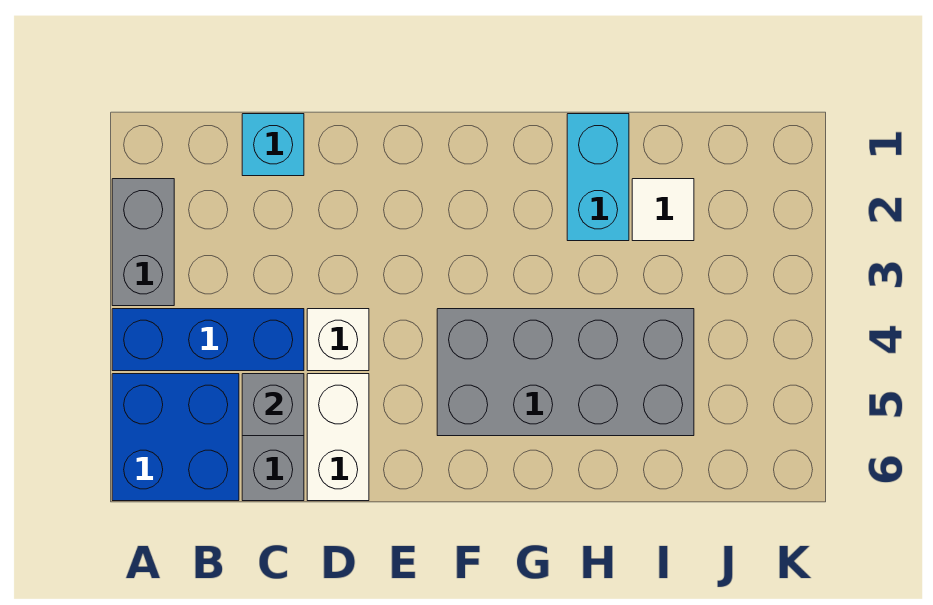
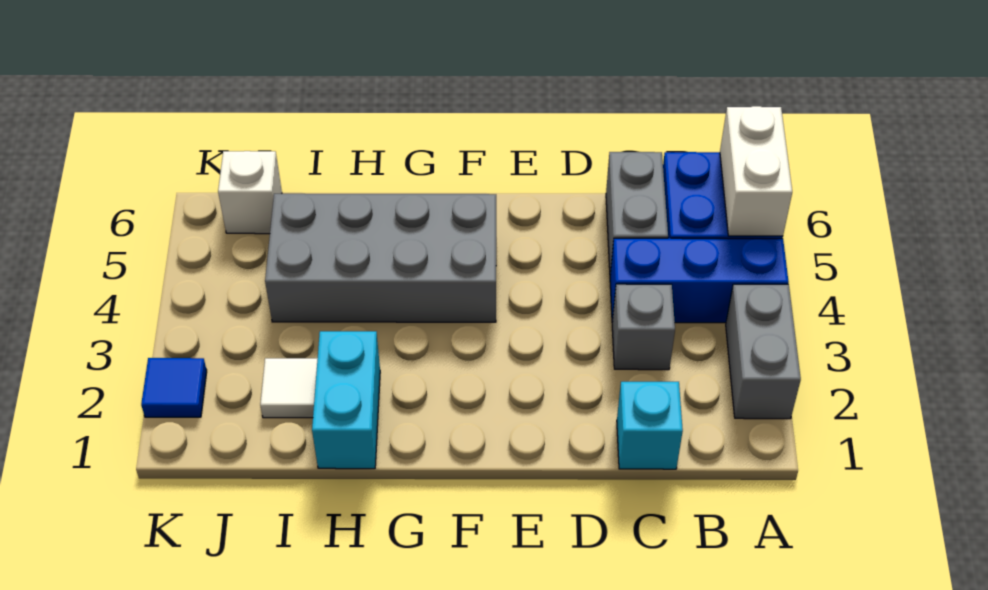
grey 1x1 brick [242,374,304,436] -> grey 1x1 brick moved to [612,284,675,370]
white 1x1 brick [307,309,369,371] -> white 1x1 brick moved to [218,151,282,234]
white 1x2 brick [307,374,369,501] -> white 1x2 brick moved to [720,106,792,236]
none -> blue 1x1 tile [141,358,207,417]

